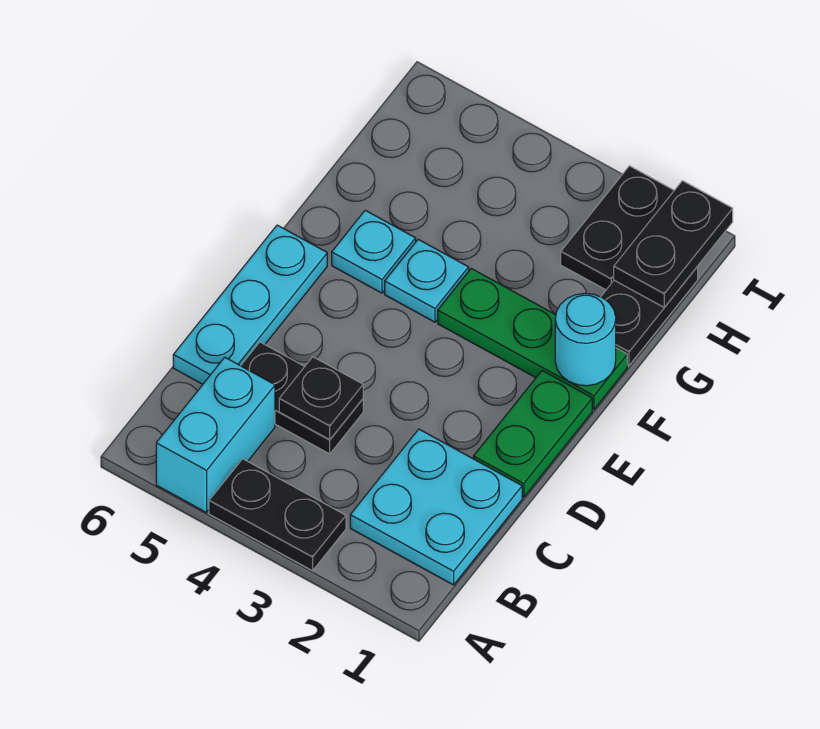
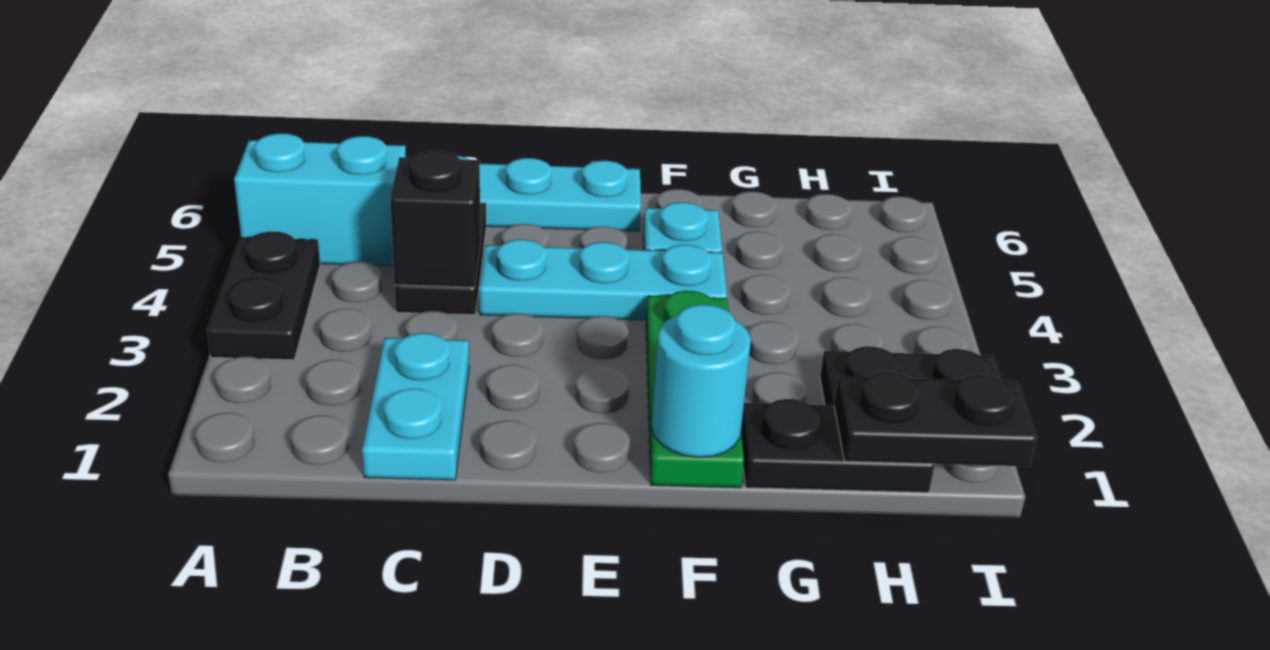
cyan 2x2 plate [350,429,522,585] -> cyan 1x2 plate [362,333,469,480]
black 1x1 plate [279,357,363,440] -> black 1x1 brick [390,150,481,287]
green 1x2 plate [473,371,592,497] -> none
cyan 1x1 plate [385,239,469,322] -> cyan 1x3 plate [479,239,727,320]

